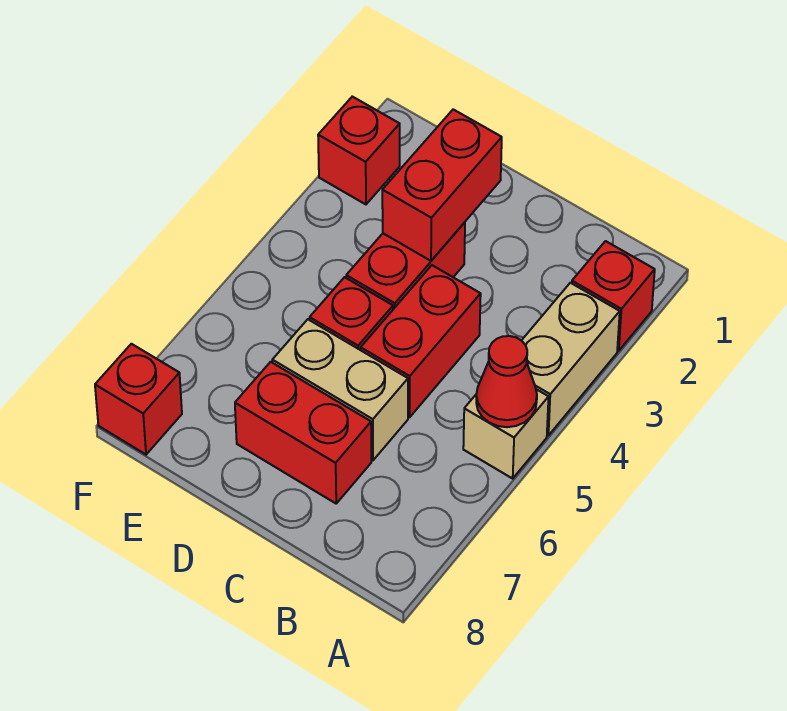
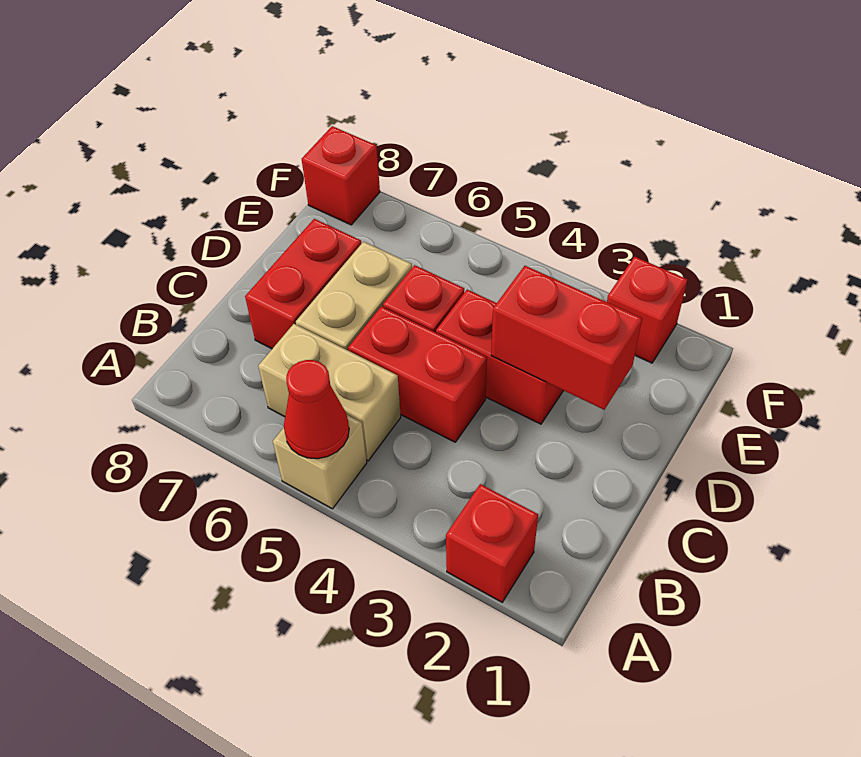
tan 1x2 brick [521,283,620,435] -> tan 1x2 brick moved to [258,324,401,461]

